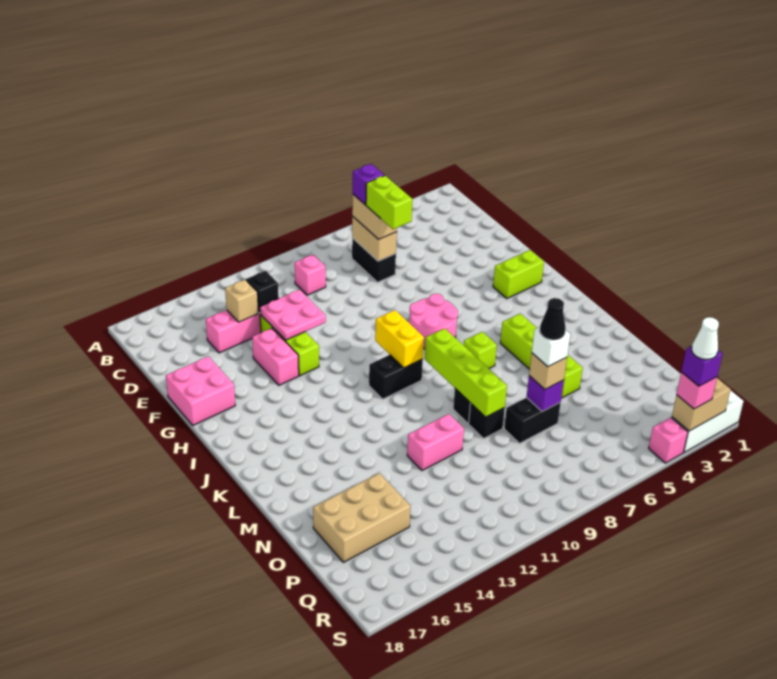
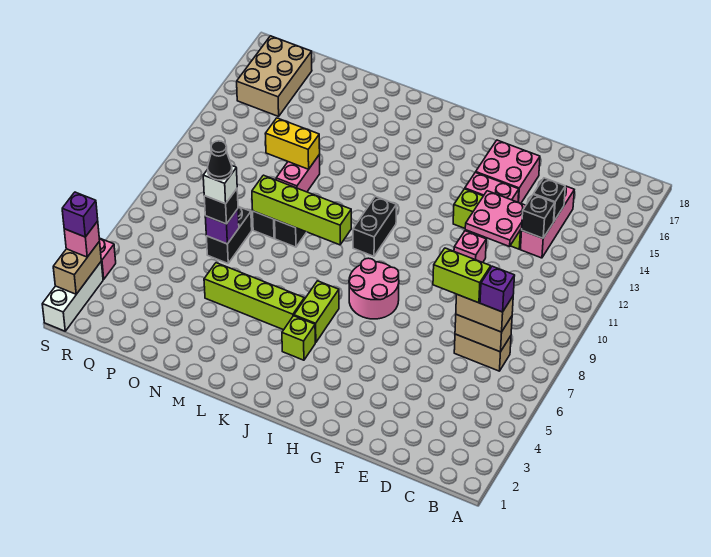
black 1x2 brick [352,238,396,282] -> tan 1x2 brick [454,334,511,371]
pink 1x1 brick [295,255,326,295] -> pink 1x1 brick moved to [454,231,486,262]
tan 1x1 brick [225,280,258,322] -> black 1x1 brick [534,178,565,221]
pink 2x2 brick [166,356,235,425] -> pink 2x2 brick moved to [476,140,540,203]
lime 1x2 brick [493,250,544,299] -> lime 1x2 brick moved to [294,281,339,343]
yellow 1x2 brick [375,310,424,368] -> yellow 1x2 brick moved to [265,118,320,169]
lime 1x1 brick [464,332,497,368] -> lime 1x1 brick moved to [282,316,315,360]
tan 1x1 brick [529,353,567,389] -> black 1x1 brick [204,189,238,224]
tan 2x3 brick [313,473,411,562] -> tan 2x3 brick moved to [237,36,312,116]
white 1x1 cone [692,317,719,360] -> none

